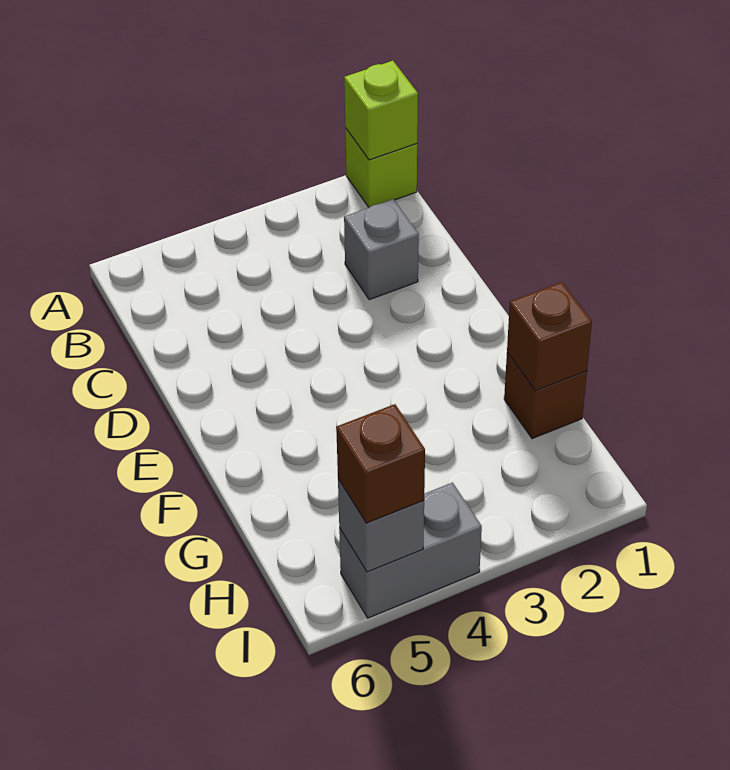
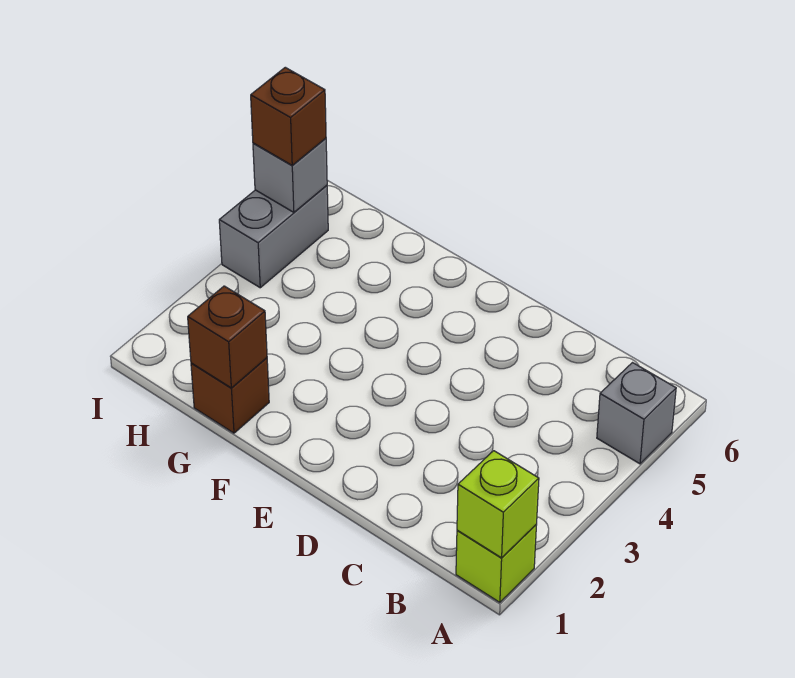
grey 1x1 brick [344,199,419,300] -> grey 1x1 brick moved to [597,363,676,464]

